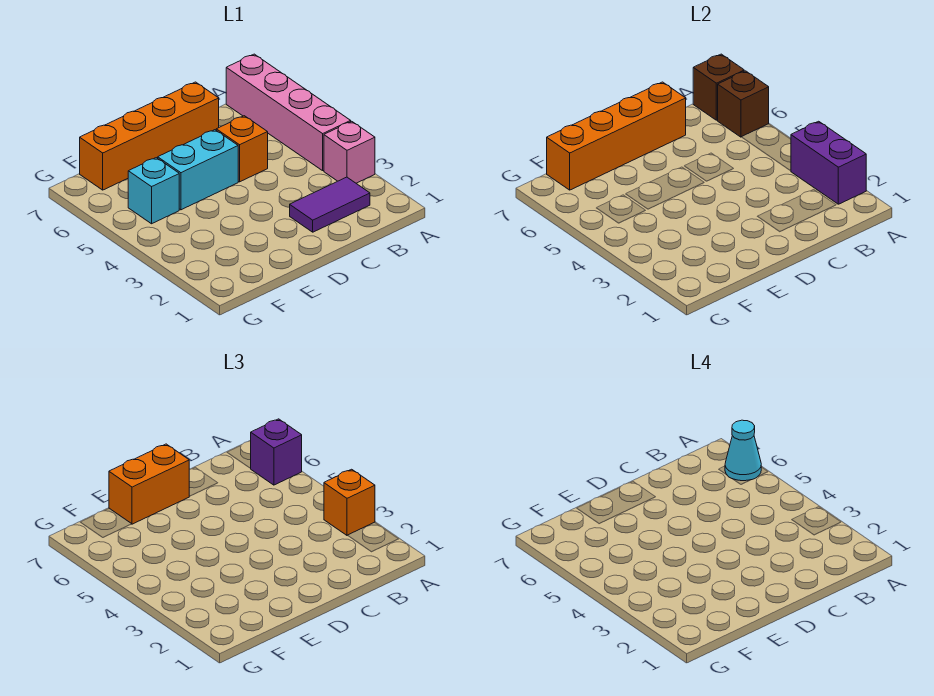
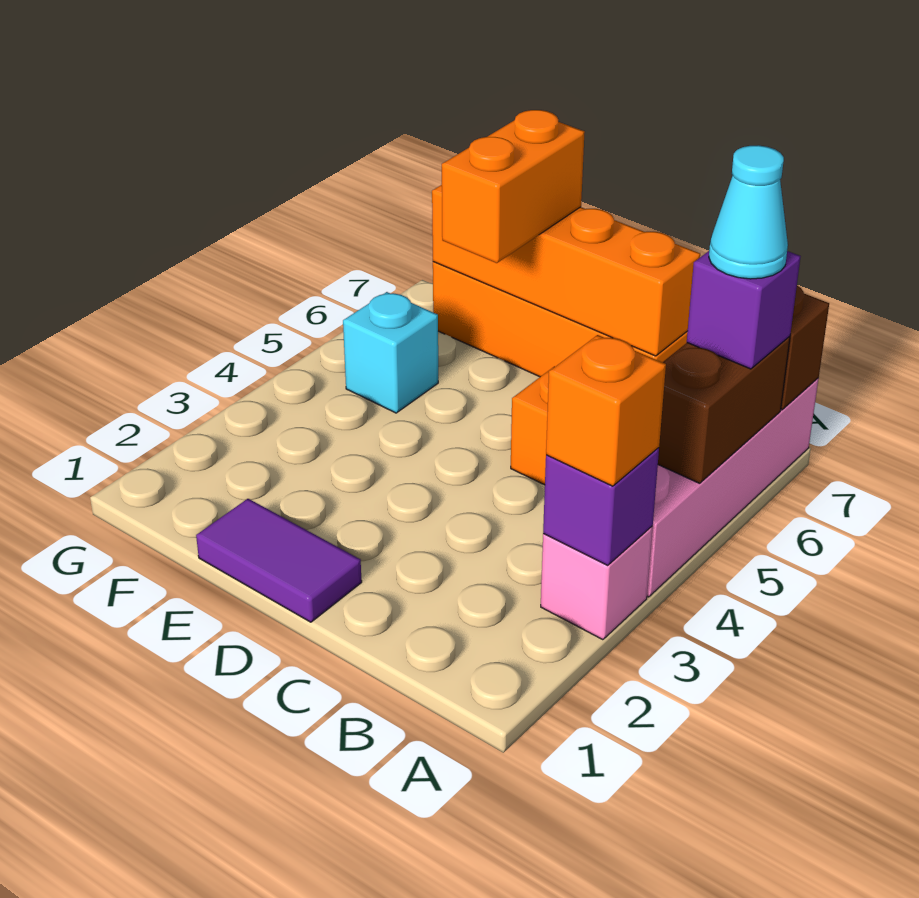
purple 1x2 brick [791,121,866,204] -> purple 1x1 brick [543,448,659,565]
brown 1x1 brick [717,71,769,137] -> brown 1x2 brick [658,336,790,483]
purple 1x2 tile [290,177,370,232] -> purple 1x2 tile moved to [196,499,362,622]
cyan 1x2 brick [158,130,238,210] -> none
orange 1x2 brick [109,444,189,524] -> orange 1x2 brick turned to [442,110,585,263]

